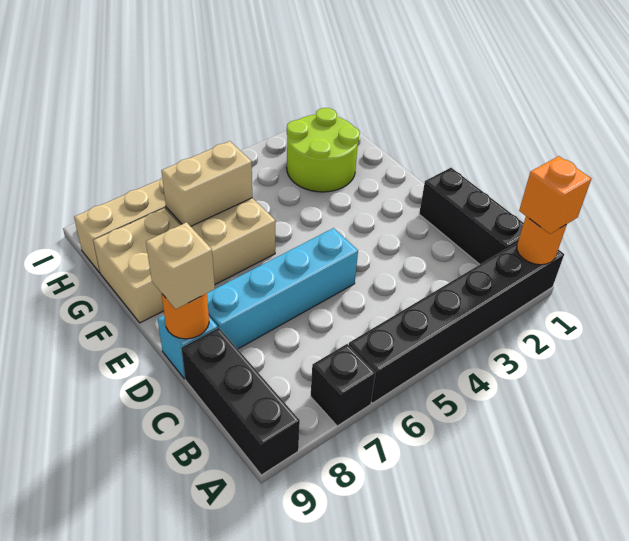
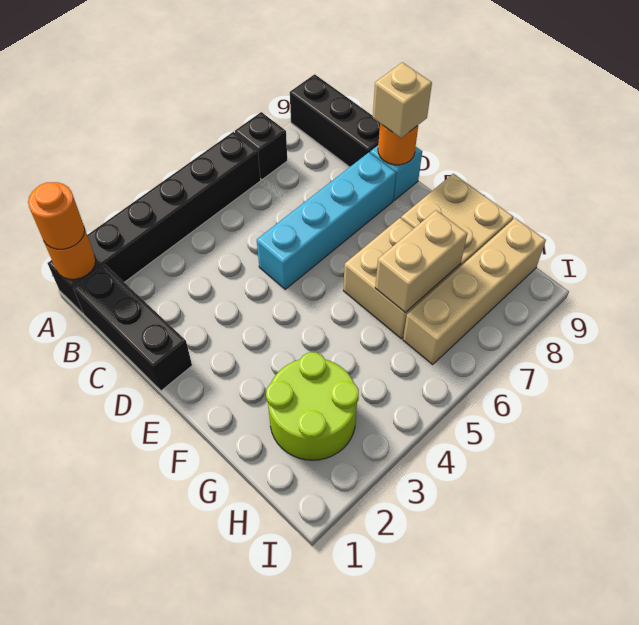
orange 1x1 brick [519,156,591,234] -> orange 1x1 round brick [28,182,85,249]

